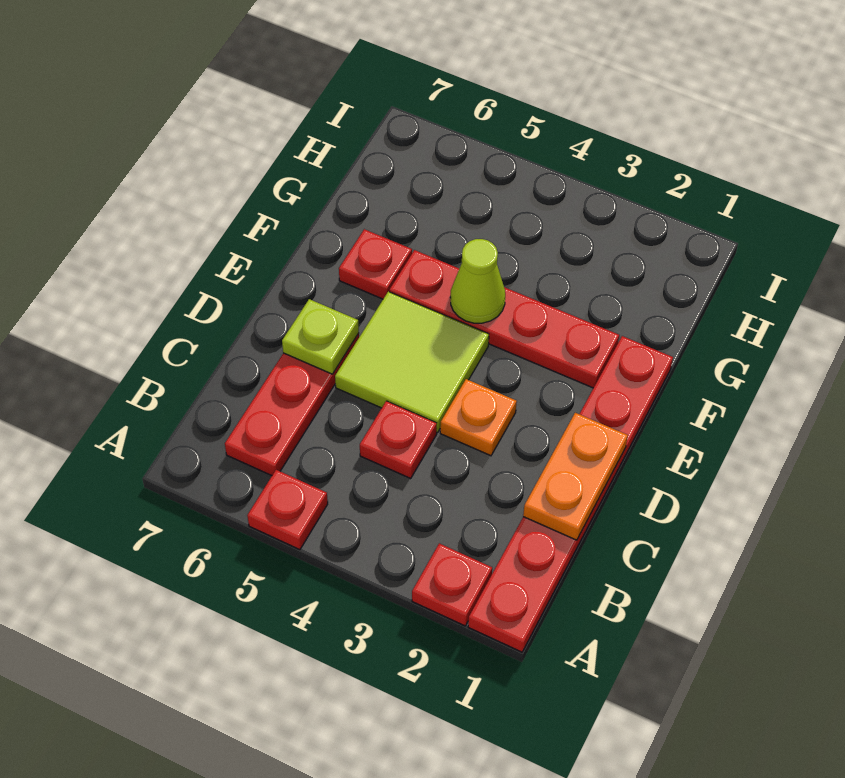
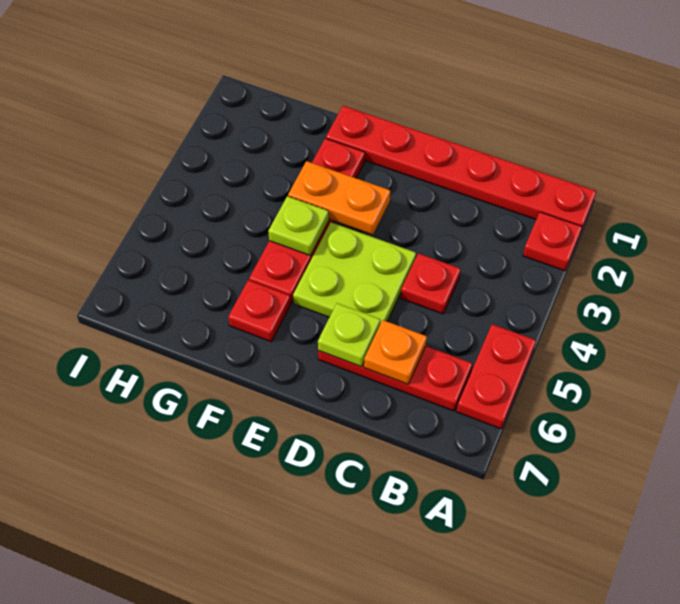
red 1x1 plate [247,470,328,550] -> red 1x2 plate [457,324,536,429]
orange 1x2 plate [523,413,628,540] -> orange 1x2 plate moved to [288,161,390,235]
orange 1x1 plate [440,379,517,456] -> orange 1x1 plate moved to [364,320,427,384]
lime 2x2 tile [335,292,489,432] -> lime 2x2 plate [293,222,416,324]
lime 1x1 cone [450,239,505,323] -> lime 1x1 plate [268,196,329,256]

